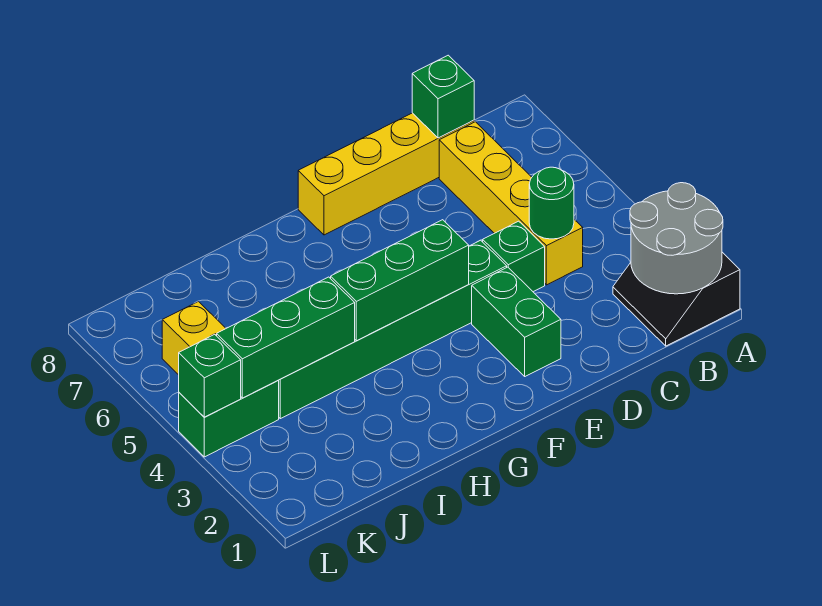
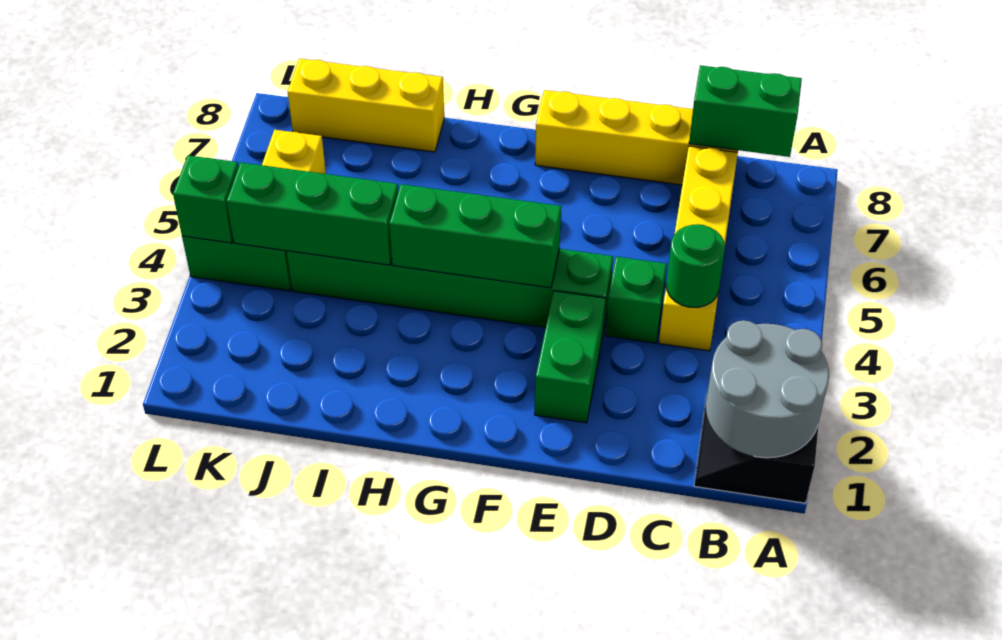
green 1x1 brick [412,55,474,138] -> green 1x2 brick [689,65,802,157]
none -> yellow 1x3 brick [288,59,444,152]

